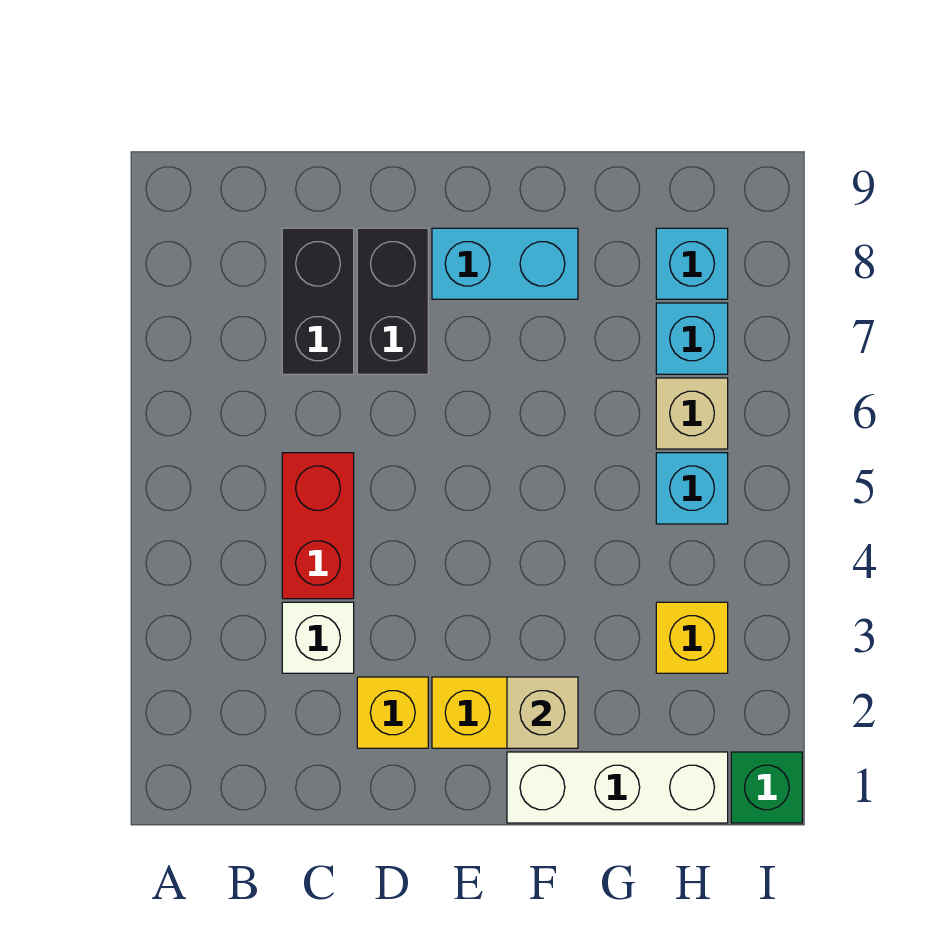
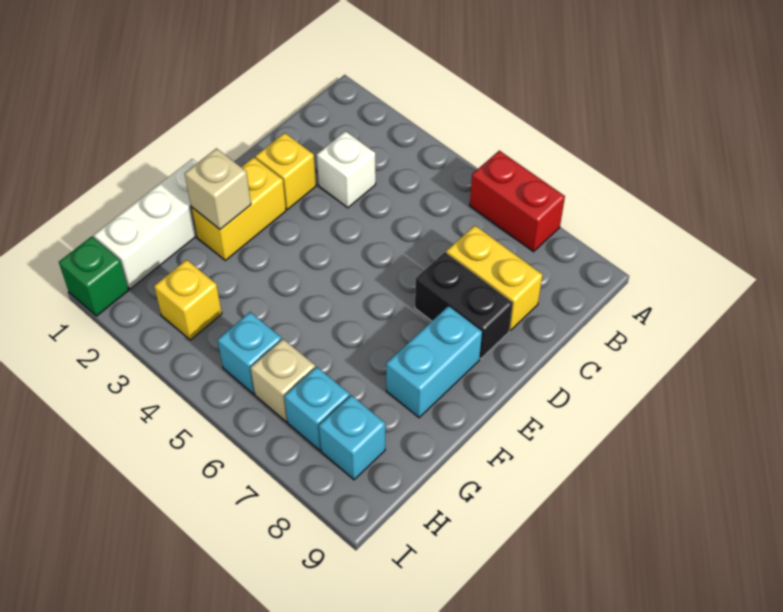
red 1x2 brick [282,453,354,599] -> red 1x2 brick moved to [470,151,565,252]
black 1x2 brick [282,228,354,374] -> yellow 1x2 brick [446,226,542,330]

